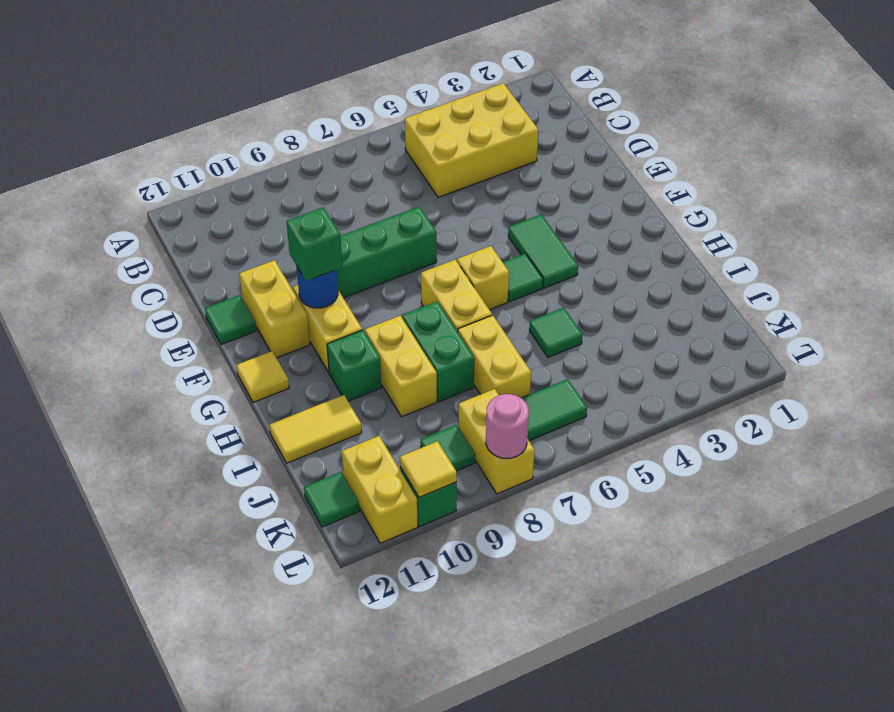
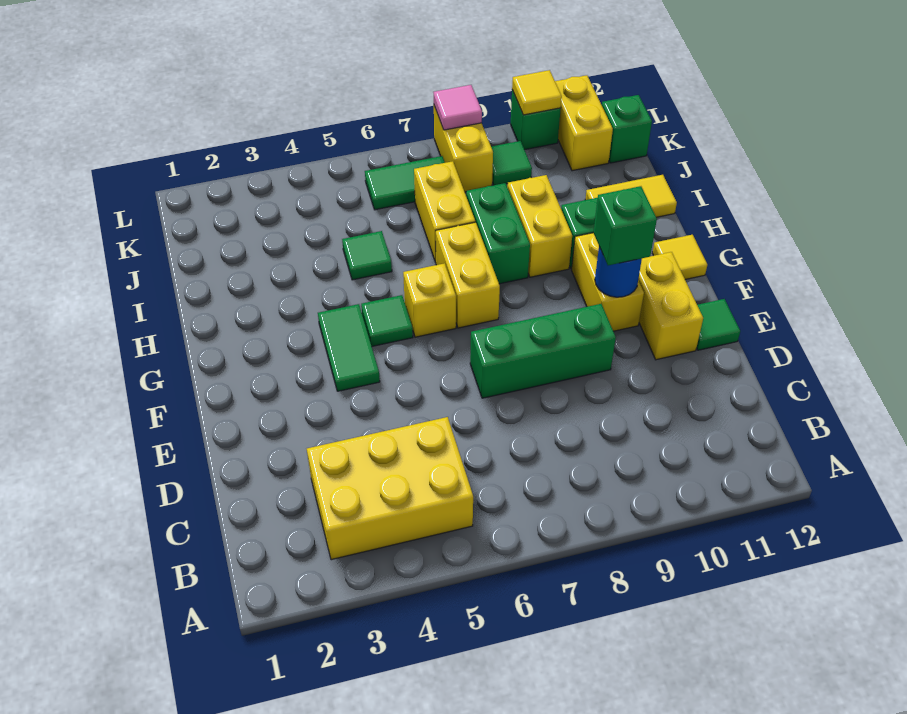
green 1x1 tile [304,472,359,527] -> green 1x1 brick [602,95,652,163]
pink 1x1 round brick [486,394,529,458] -> pink 1x1 tile [434,85,482,130]

